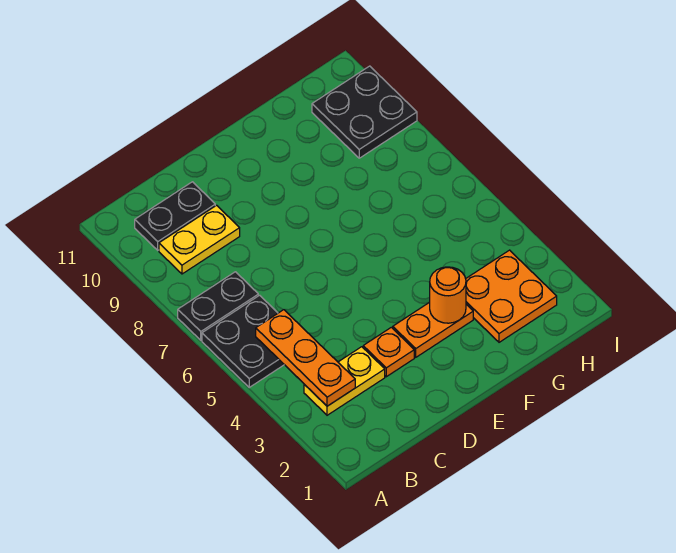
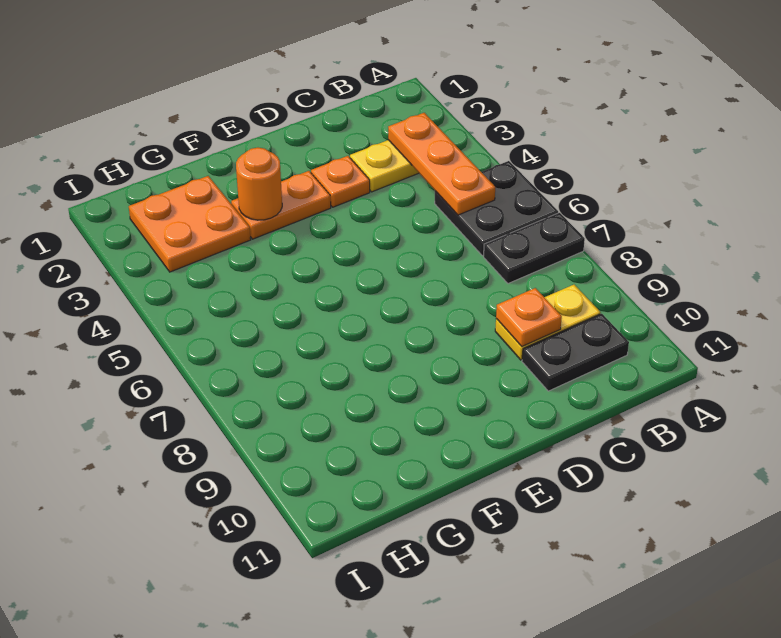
none -> orange 1x1 plate [496,288,562,347]
black 2x2 plate [312,66,417,158] -> none

